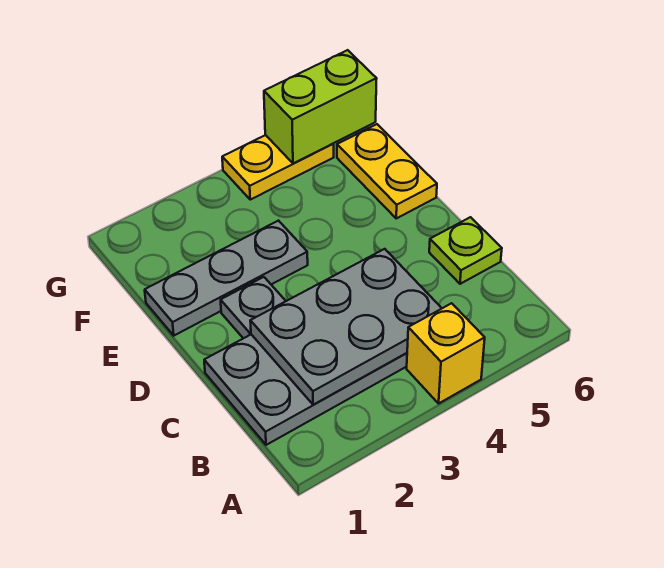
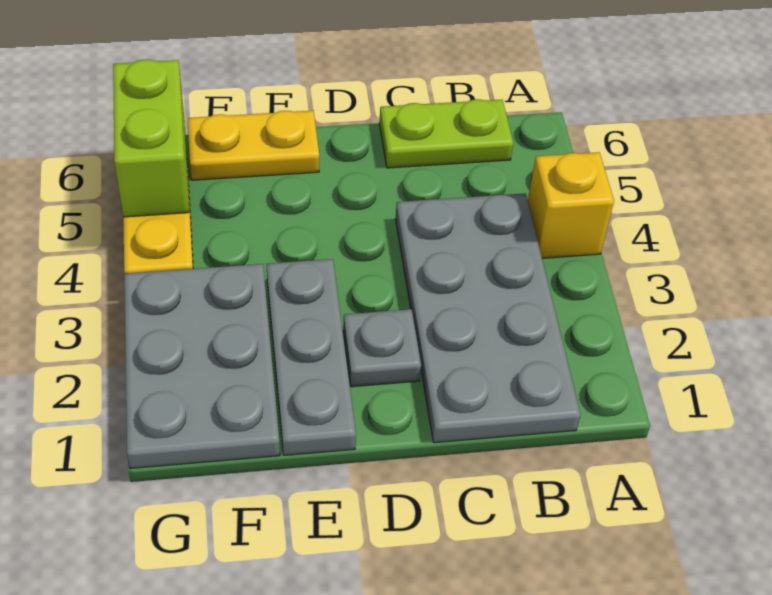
grey 2x3 plate [250,249,442,405] -> grey 2x3 plate moved to [124,264,280,469]
lime 1x1 plate [429,217,502,284] -> lime 1x2 plate [379,99,513,168]

